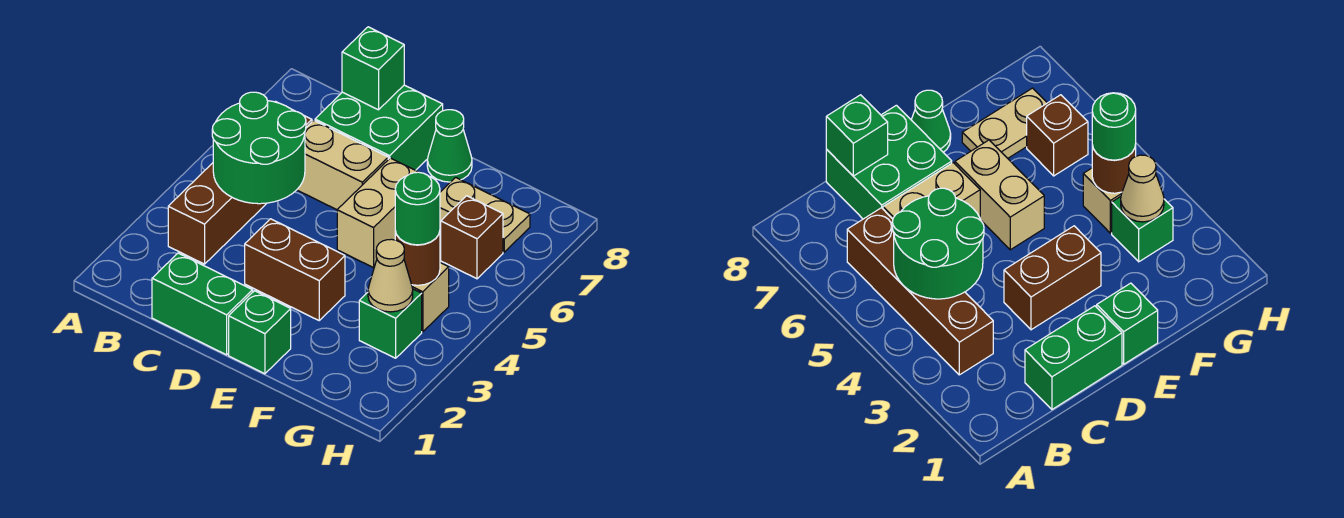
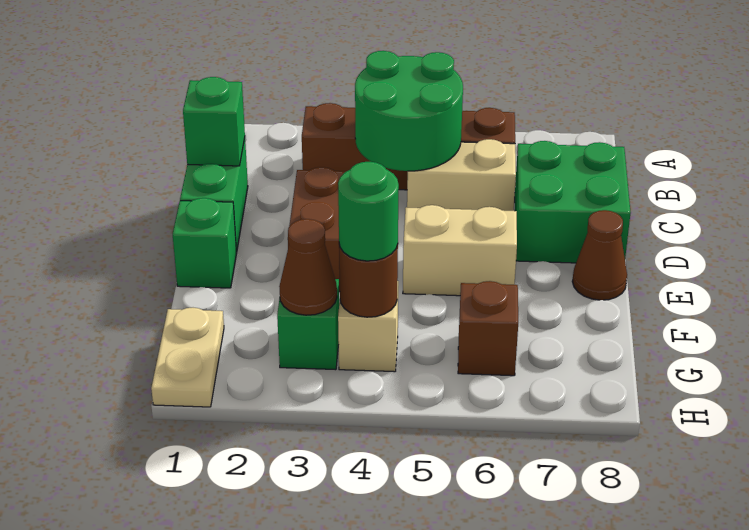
tan 1x2 brick [297,120,388,210] -> tan 1x2 brick turned to [407,139,516,211]
green 1x1 brick [342,27,404,110] -> green 1x1 brick moved to [183,77,245,166]
green 1x1 cone [427,110,472,182] -> brown 1x1 cone [572,210,627,300]
tan 1x2 plate [440,177,530,252] -> tan 1x2 plate moved to [151,308,224,407]
tan 1x1 cone [368,239,413,312] -> brown 1x1 cone [279,219,337,315]

